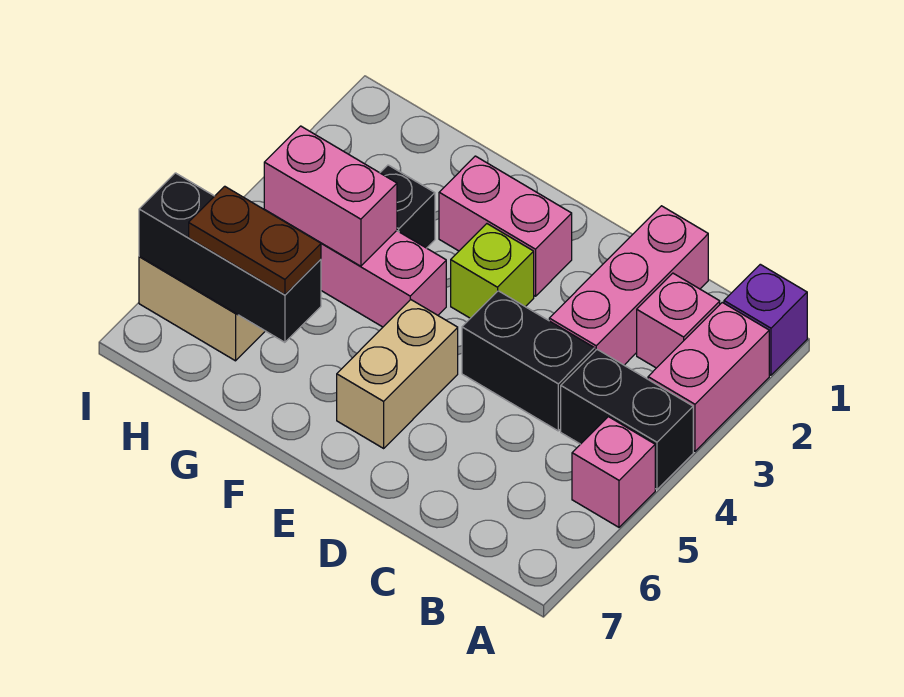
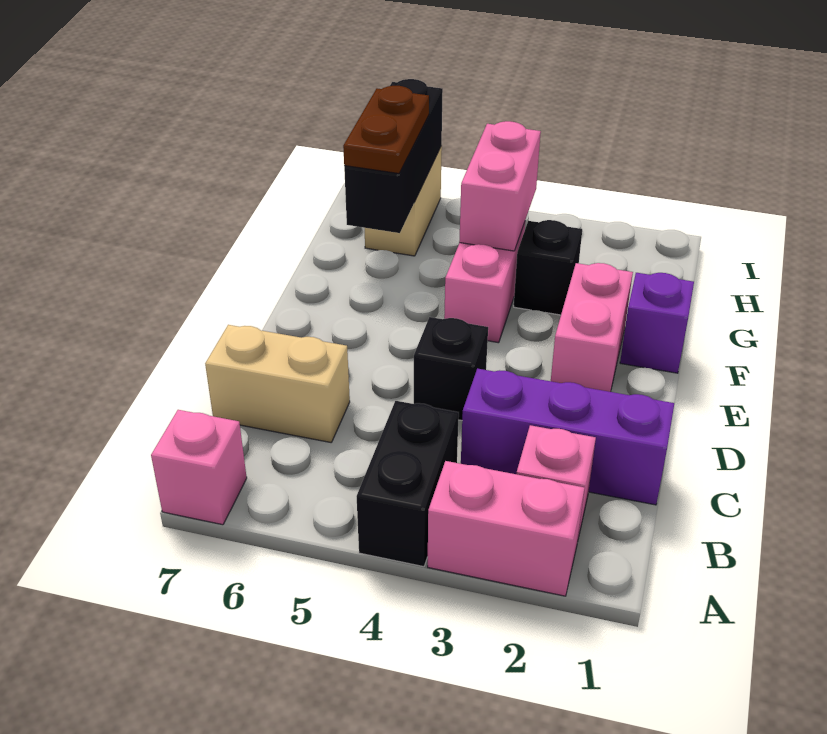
purple 1x1 brick [724,264,807,375] -> purple 1x1 brick moved to [620,273,694,373]
pink 1x1 brick [572,417,655,527] -> pink 1x1 brick moved to [151,410,247,525]
pink 1x3 brick [549,206,708,365] -> purple 1x3 brick [461,368,674,505]
black 1x2 brick [462,291,595,431] -> black 1x1 brick [414,317,488,420]
lime 1x1 brick [451,224,534,318] -> none
tan 1x2 brick [337,300,458,448] -> tan 1x2 brick moved to [205,325,350,442]

